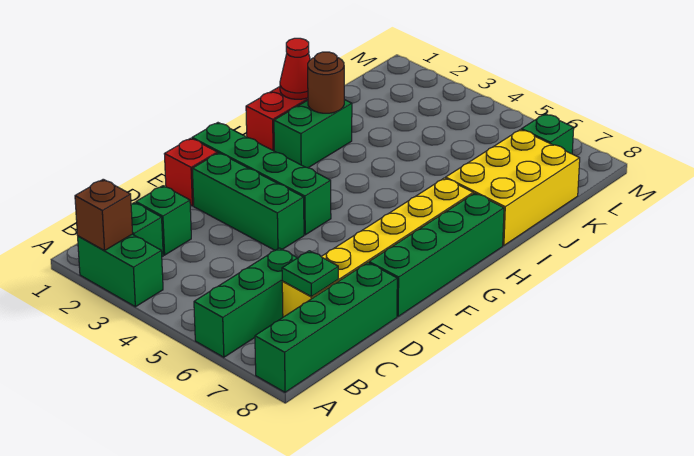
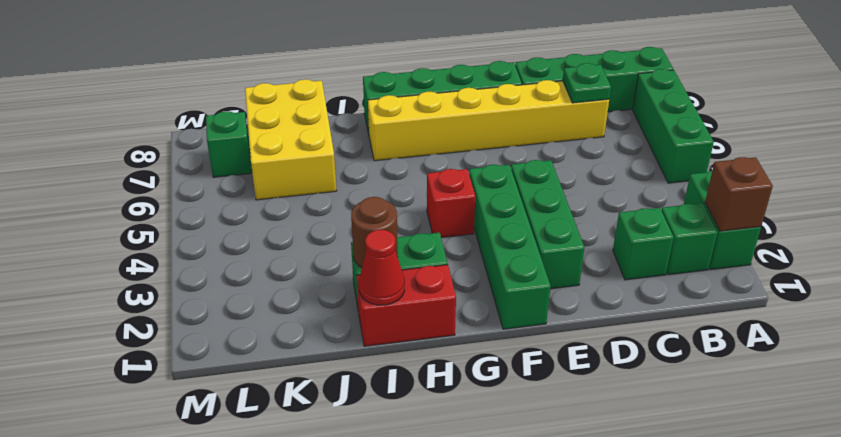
green 1x3 brick [194,248,297,357] -> green 1x3 brick turned to [633,69,714,183]
red 1x1 brick [165,138,217,206] -> red 1x1 brick moved to [427,169,475,238]
yellow 2x3 brick [446,130,580,246] -> yellow 2x3 brick turned to [245,79,337,200]

